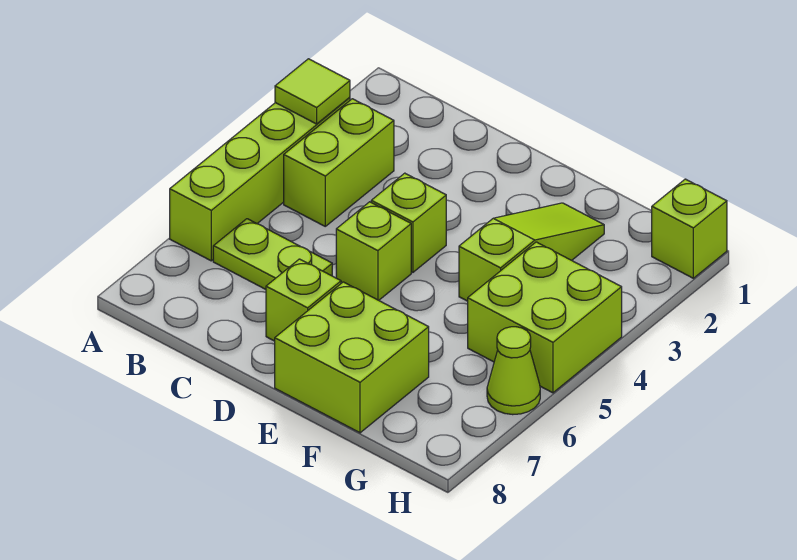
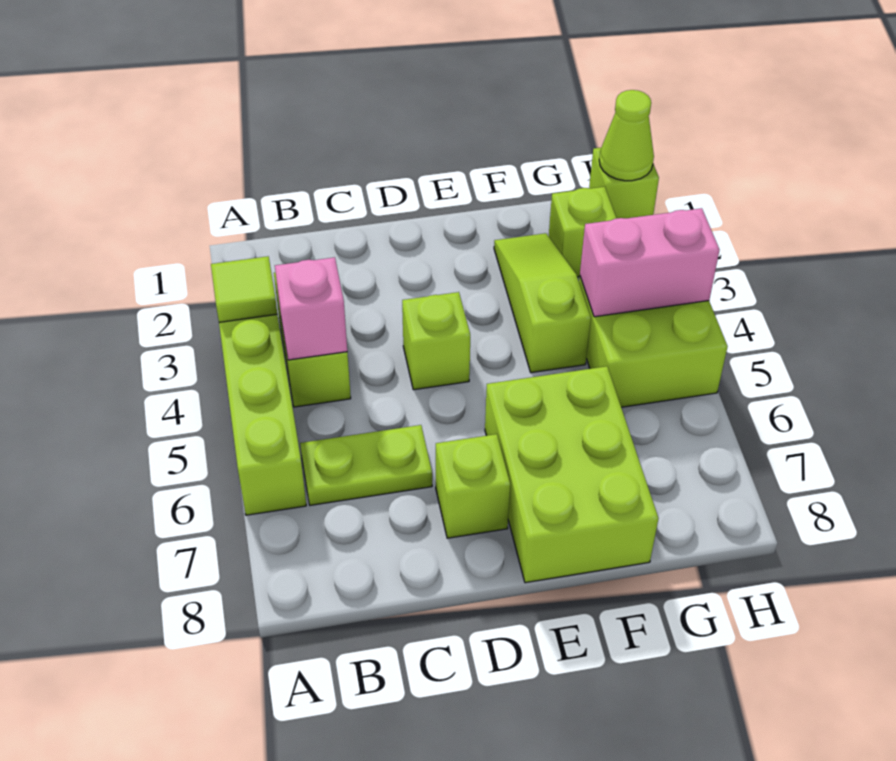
none -> pink 1x1 brick [275,257,347,360]
lime 1x1 brick [336,202,411,300] -> lime 1x1 brick moved to [549,187,617,277]
lime 2x2 brick [275,282,429,433] -> lime 2x3 brick [485,366,658,583]
none -> pink 1x2 brick [580,208,719,317]
lime 1x1 cone [487,327,540,415] -> lime 1x1 cone moved to [599,90,654,181]

